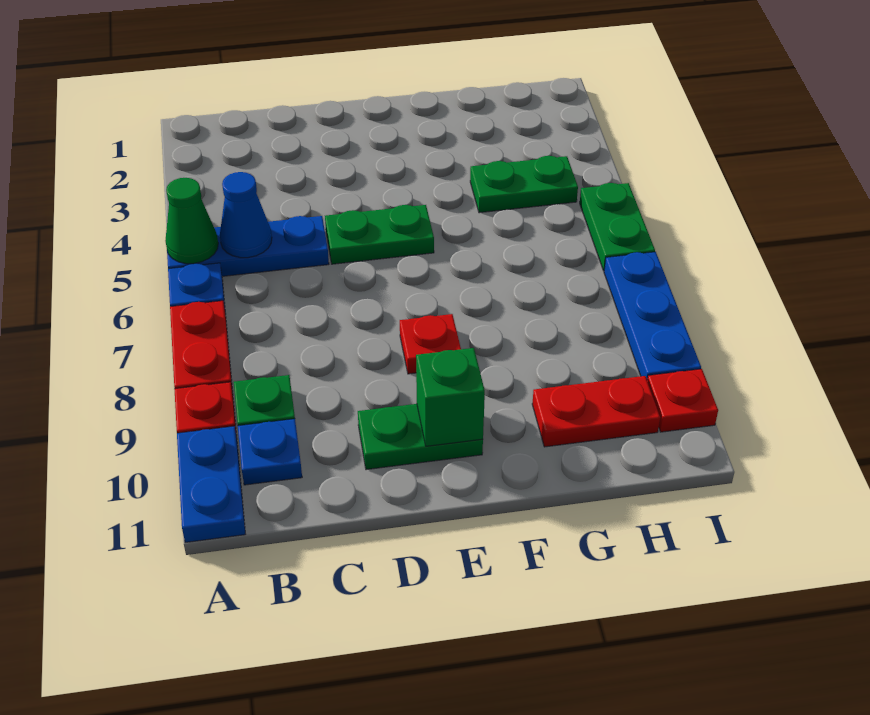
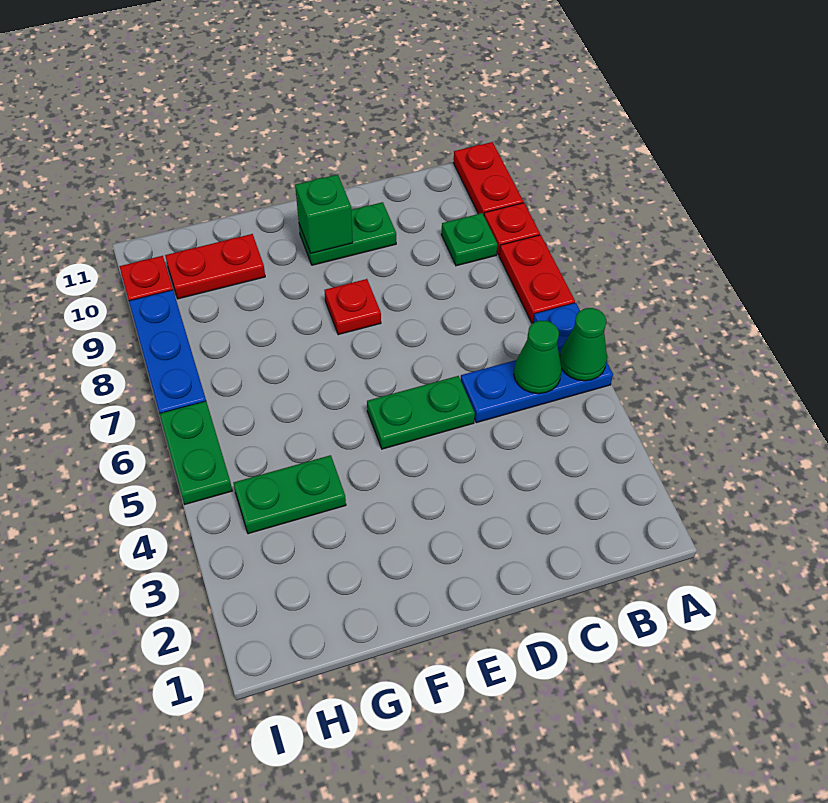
blue 1x2 plate [177,426,245,543] -> red 1x2 plate [453,142,523,215]
blue 1x1 cone [220,172,272,258] -> green 1x1 cone [514,321,562,394]
blue 1x1 plate [238,419,302,485] -> none

